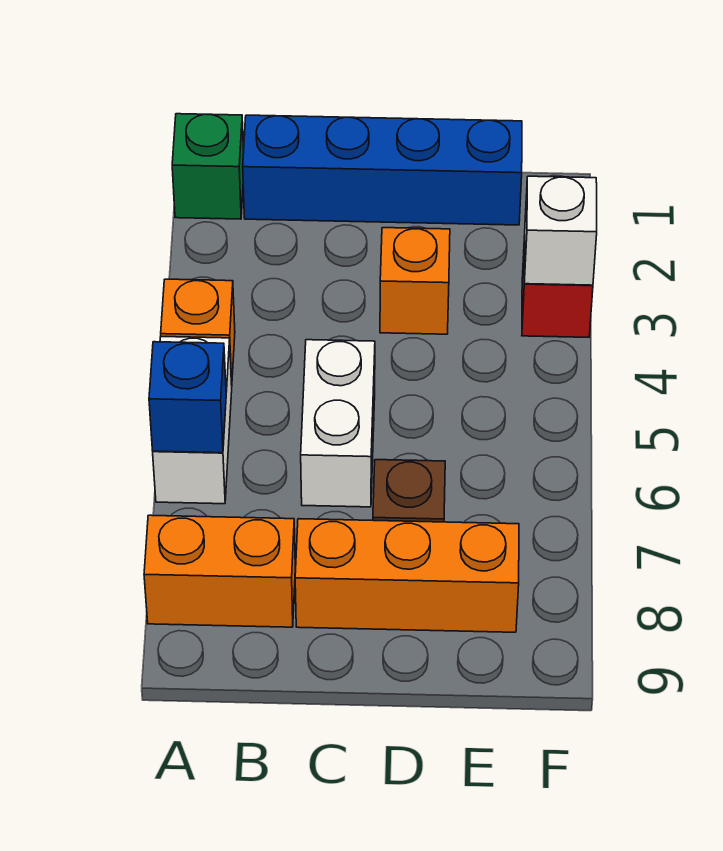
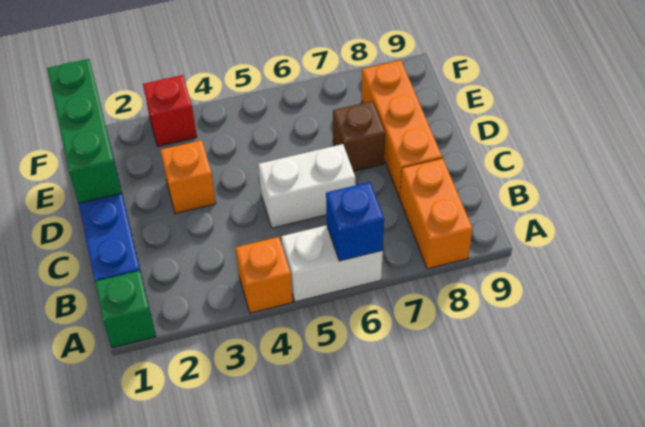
none -> green 1x3 brick [47,59,122,203]
white 1x1 brick [524,176,597,285] -> none

